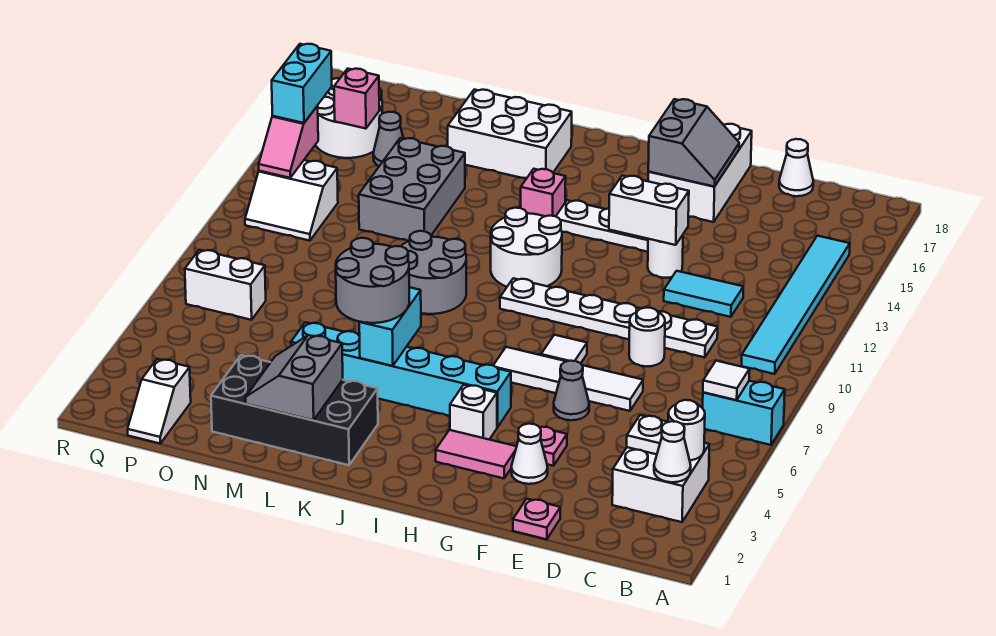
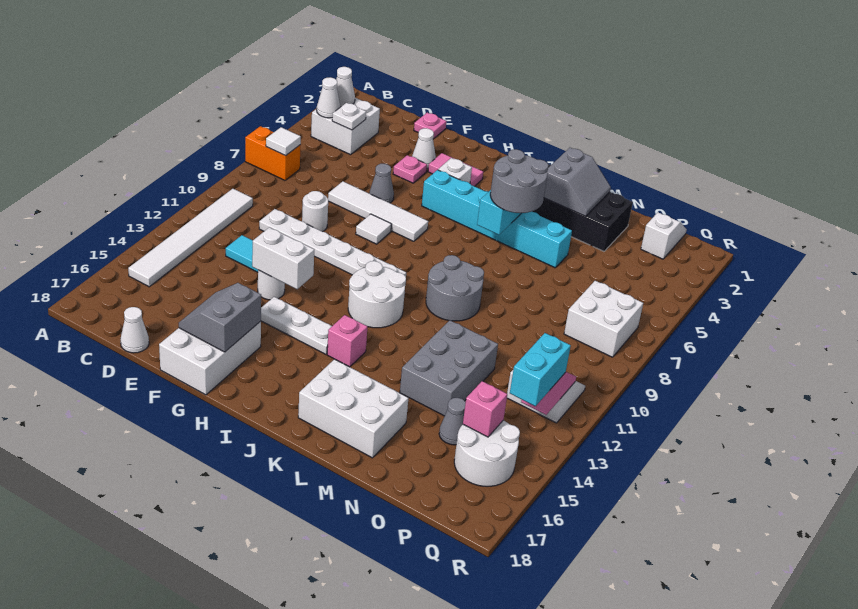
cyan 1x2 brick [703,381,785,445] -> orange 1x2 brick [245,126,300,180]
white 1x1 round brick [668,400,705,460] -> white 1x1 cone [317,77,341,118]
cyan 1x6 tile [742,236,850,374] -> white 1x6 tile [128,189,253,287]
white 1x2 brick [185,250,266,320] -> white 2x2 brick [564,281,643,357]

